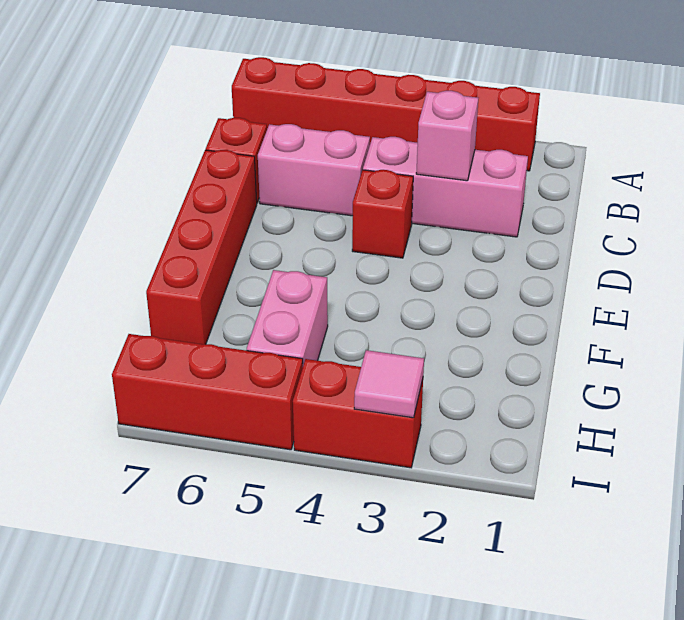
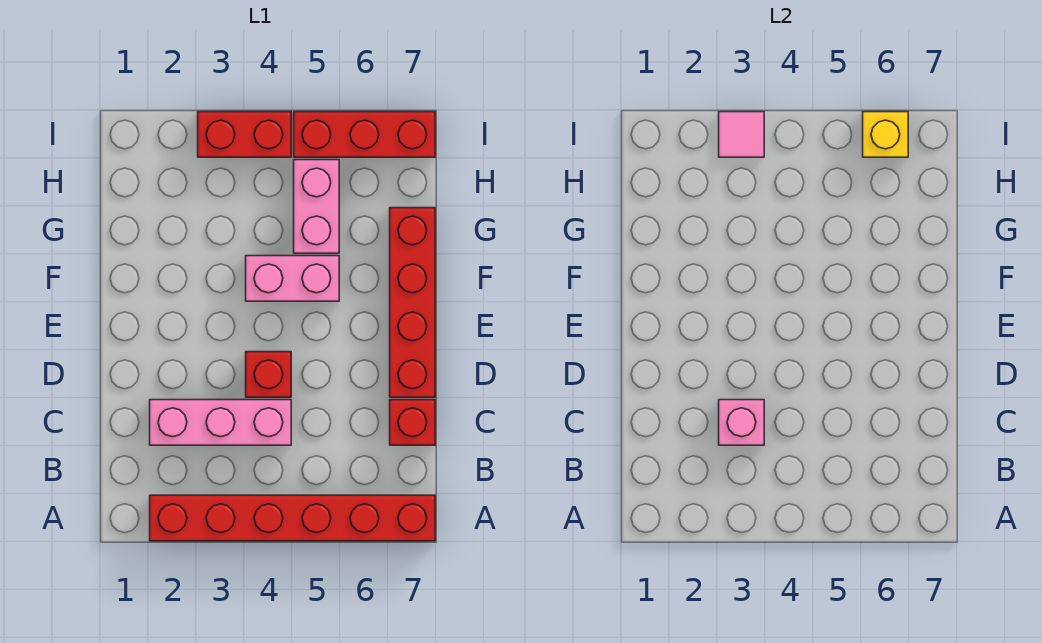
pink 1x2 brick [258,124,370,216] -> pink 1x2 brick moved to [246,256,339,301]
none -> yellow 1x1 brick [863,112,908,157]

